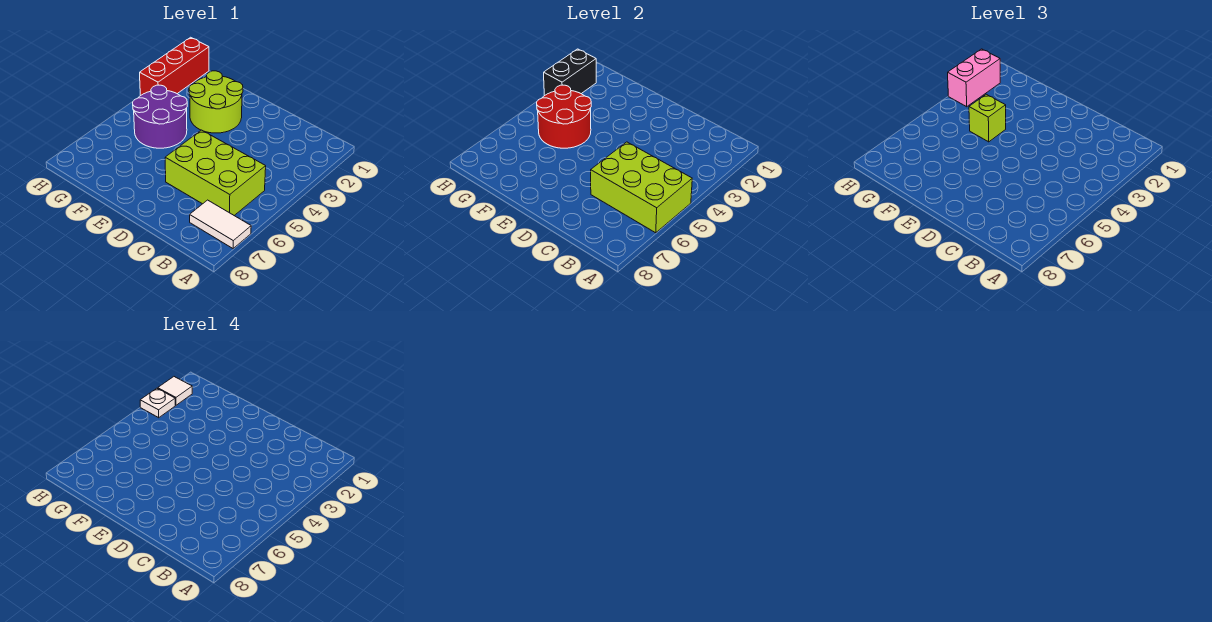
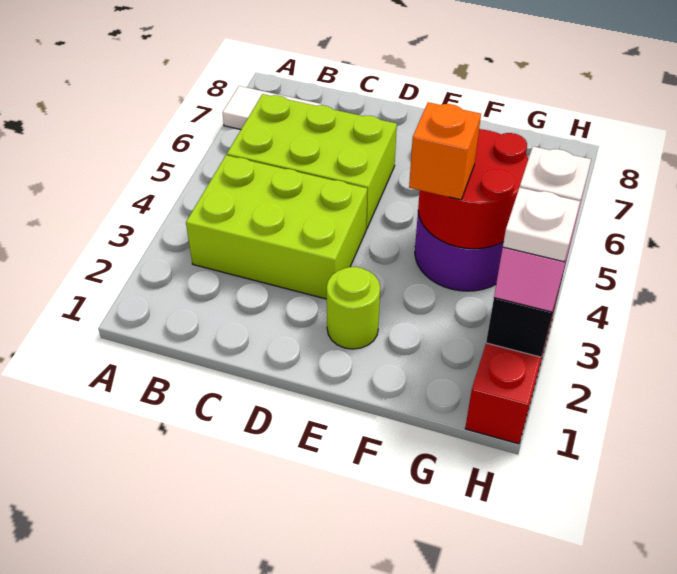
lime 2x3 brick [591,142,692,233] -> lime 2x3 brick moved to [186,155,367,299]
lime 2x2 round brick [189,71,243,133] -> lime 1x1 round brick [327,267,380,349]
lime 1x1 brick [969,94,1006,142] -> orange 1x1 brick [409,102,481,200]
white 1x1 tile [158,377,192,405] -> white 1x1 plate [503,187,580,262]

